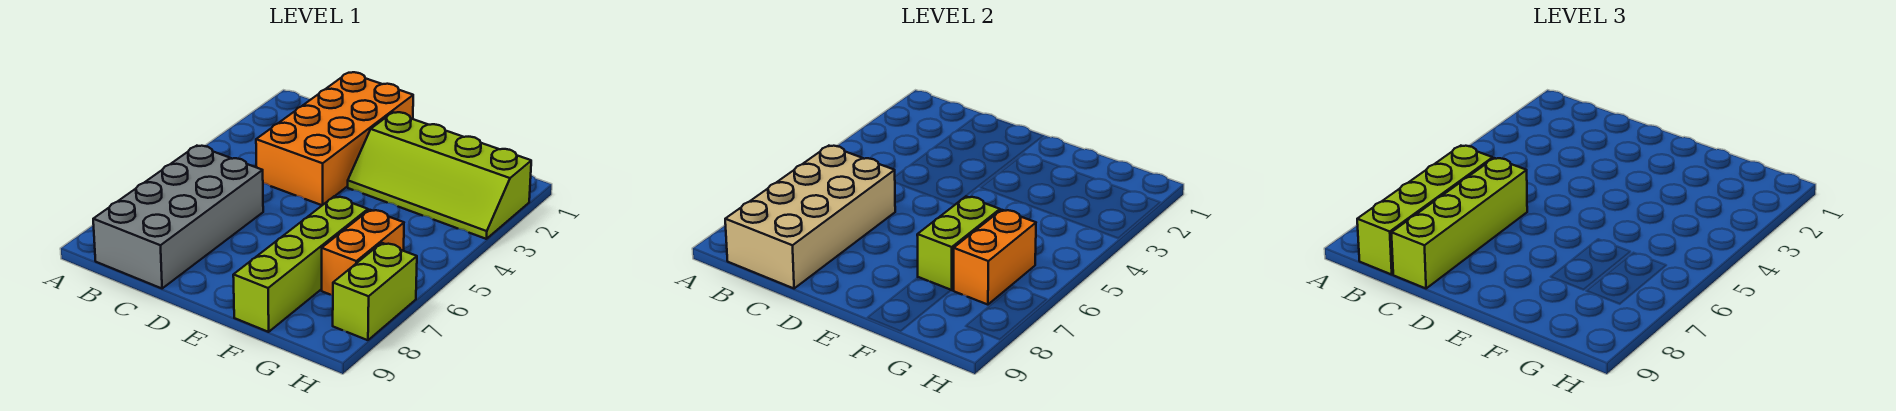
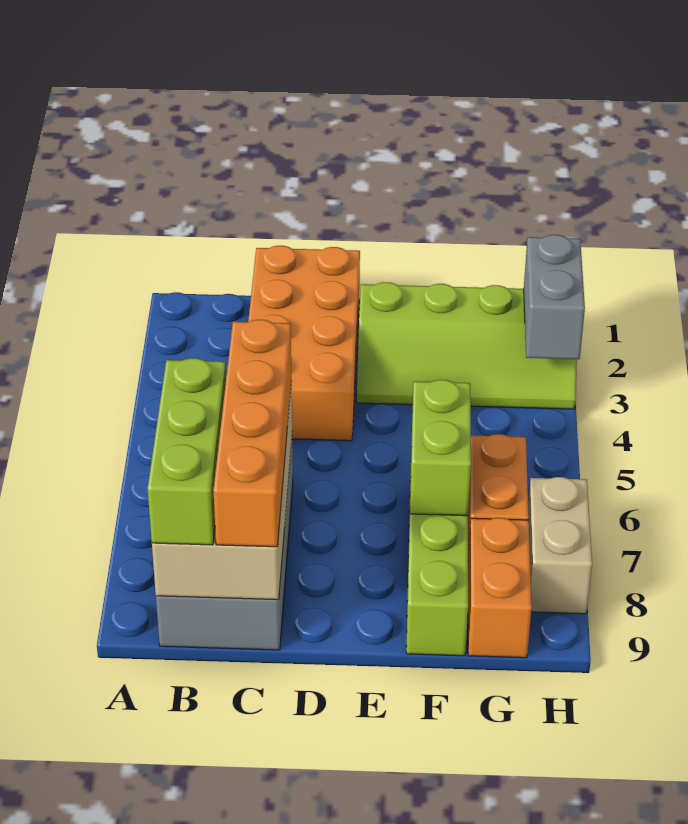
lime 1x4 brick [1357,146,1493,275] -> lime 1x3 brick [148,358,226,545]
lime 1x4 brick [1391,158,1527,289] -> orange 1x4 brick [213,320,291,547]
orange 1x2 brick [954,210,1036,305] -> orange 1x2 brick moved to [468,518,532,658]
none -> grey 1x2 brick [524,235,585,359]
lime 1x2 brick [333,243,417,340] -> tan 1x2 brick [528,477,592,614]

